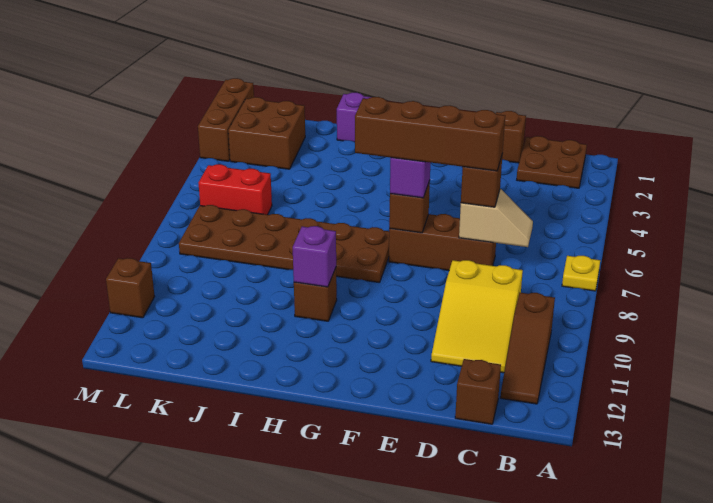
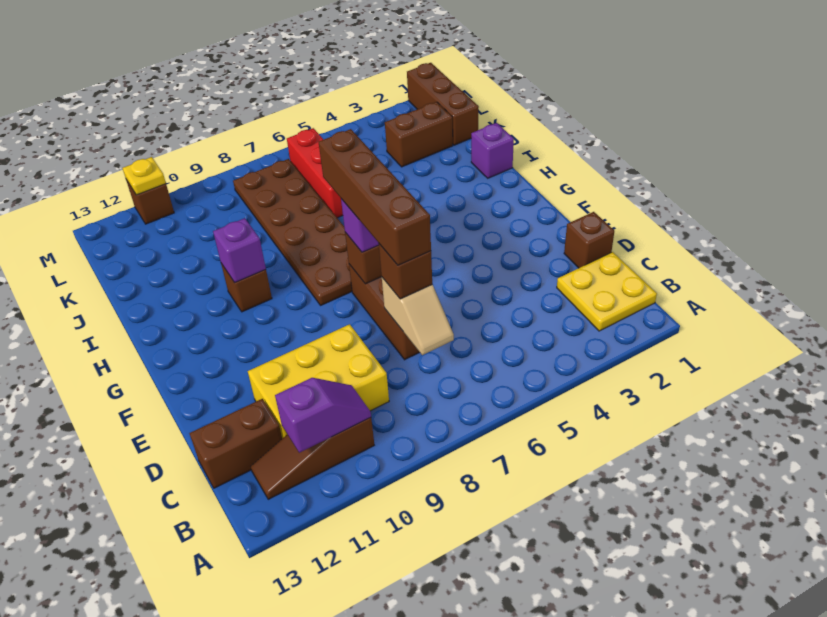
yellow 1x1 plate [562,256,600,291] -> yellow 1x1 plate moved to [123,157,166,195]
brown 2x2 plate [517,136,587,188] -> yellow 2x2 plate [557,252,657,331]
none -> purple 1x2 slope [275,378,371,453]
yellow 2x3 slope [431,260,523,373] -> yellow 2x3 brick [248,324,389,439]
brown 1x1 brick [455,359,501,424] -> brown 1x2 brick [189,399,282,488]
brown 2x2 brick [228,97,305,169] -> brown 1x2 brick [385,102,453,167]
red 1x2 brick [199,164,272,215] -> red 1x3 brick [287,128,343,218]
brown 1x3 brick [198,78,254,161] -> brown 1x3 brick turned to [407,63,479,145]

